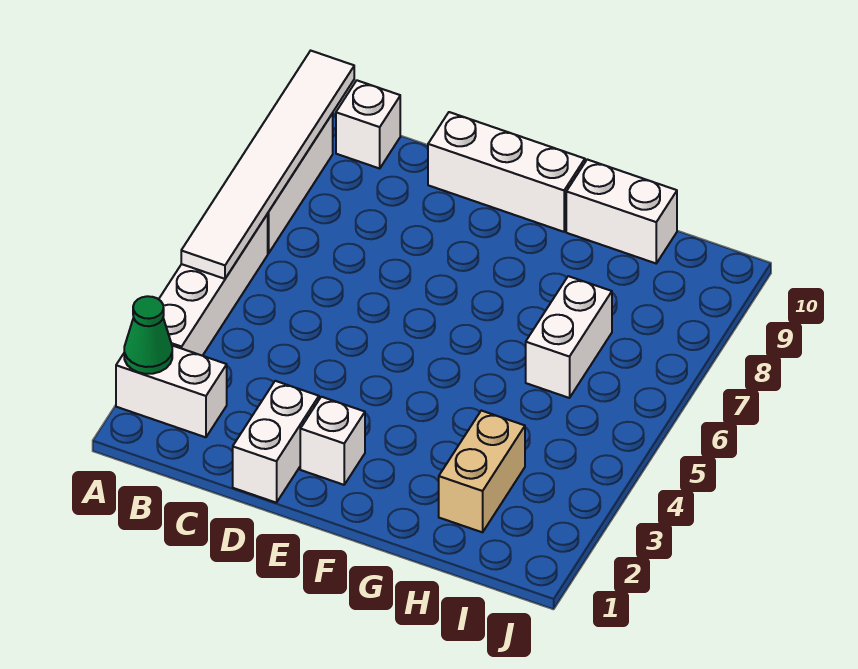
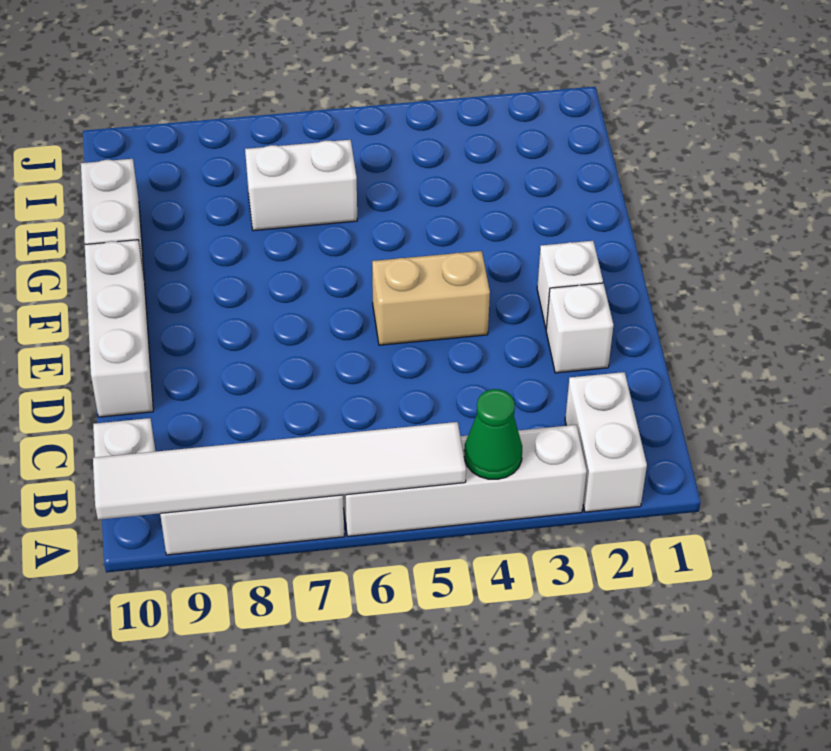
green 1x1 cone [124,296,172,374] -> green 1x1 cone moved to [464,389,522,479]
white 1x2 brick [233,381,319,503] -> white 1x1 brick [546,283,613,373]
tan 1x2 brick [439,411,525,532] -> tan 1x2 brick moved to [372,251,490,345]

